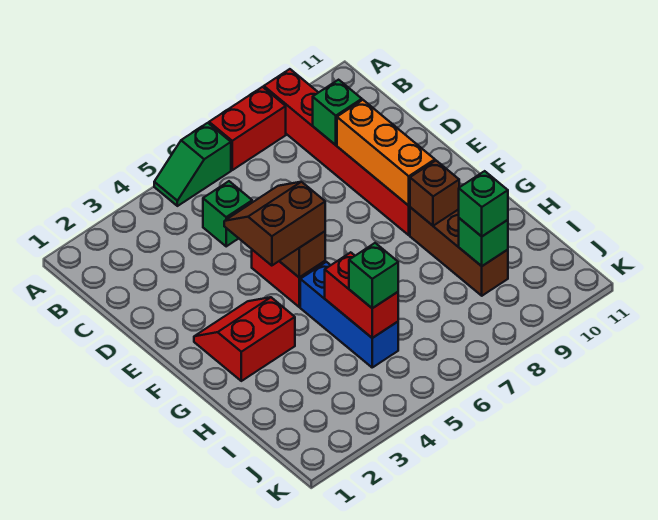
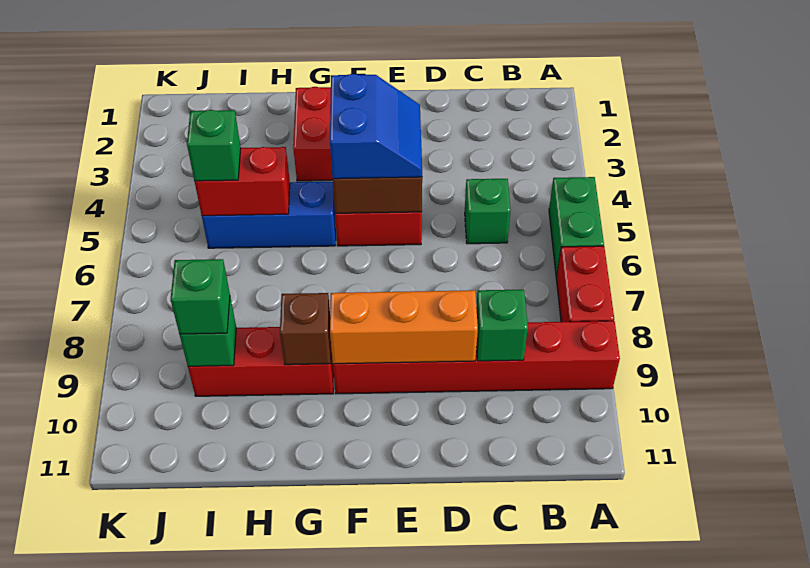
green 1x2 slope [154,123,231,206] -> green 1x2 brick [549,177,604,277]
brown 2x2 slope [224,182,325,266] -> blue 2x2 slope [330,74,422,179]
brown 1x3 brick [410,207,508,296] -> red 1x3 brick [188,327,334,396]

